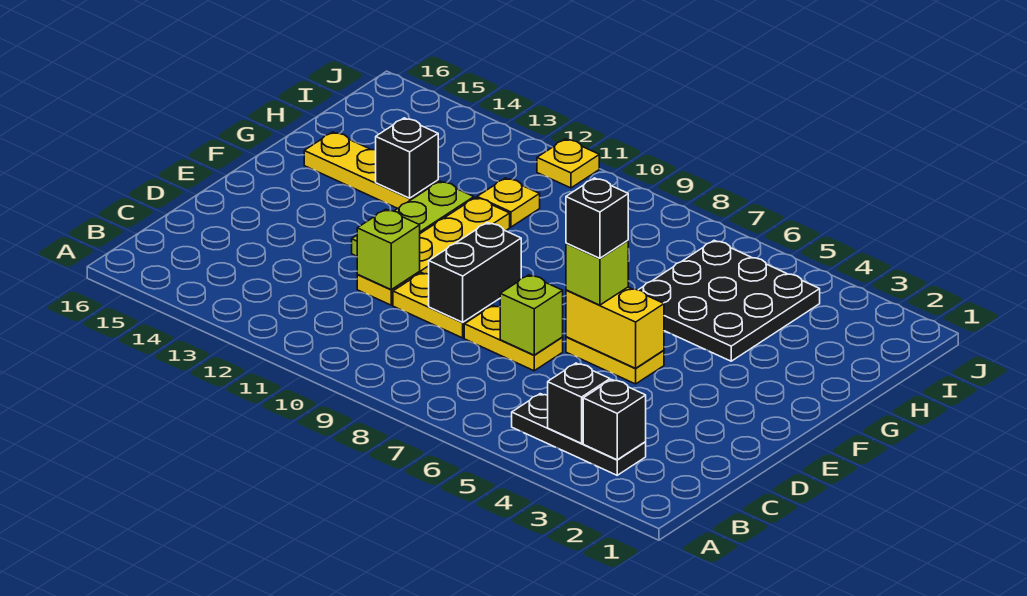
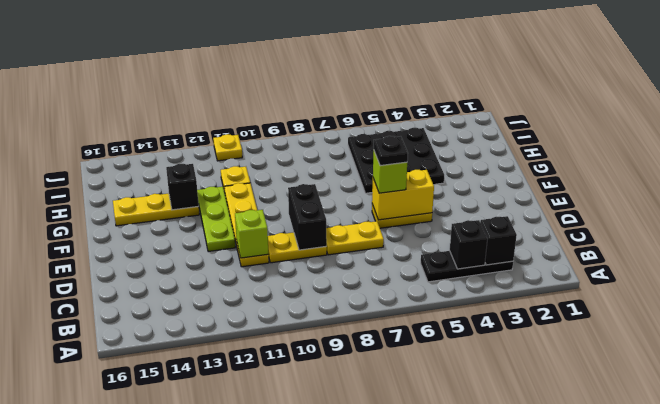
lime 1x1 brick [500,275,563,355] -> none
black 1x1 brick [566,178,628,258] -> black 1x1 plate [374,136,408,166]

